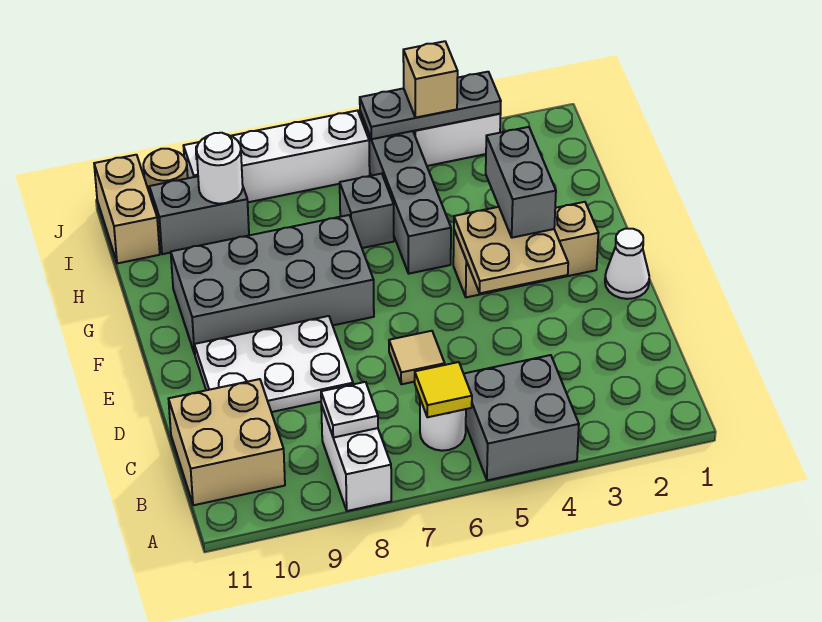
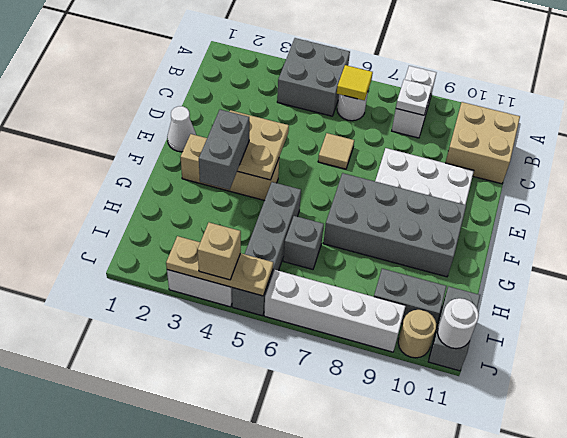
white 1x1 round brick [197,133,243,204] -> white 1x1 round brick moved to [438,298,479,349]
tan 1x2 brick [94,155,160,263] -> grey 1x2 brick [428,286,480,371]
grey 1x3 plate [360,72,501,139] -> tan 1x3 plate [166,236,273,296]

